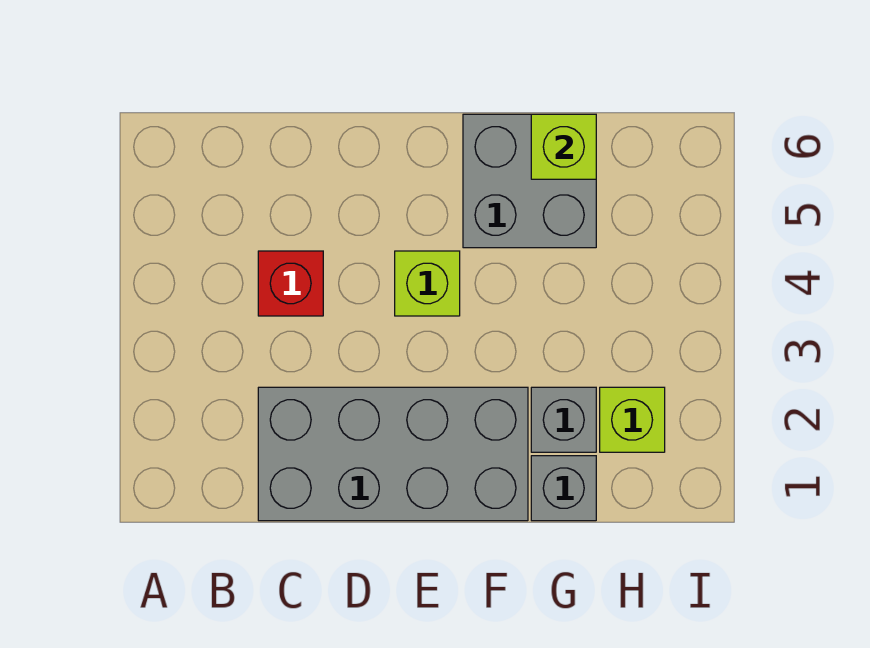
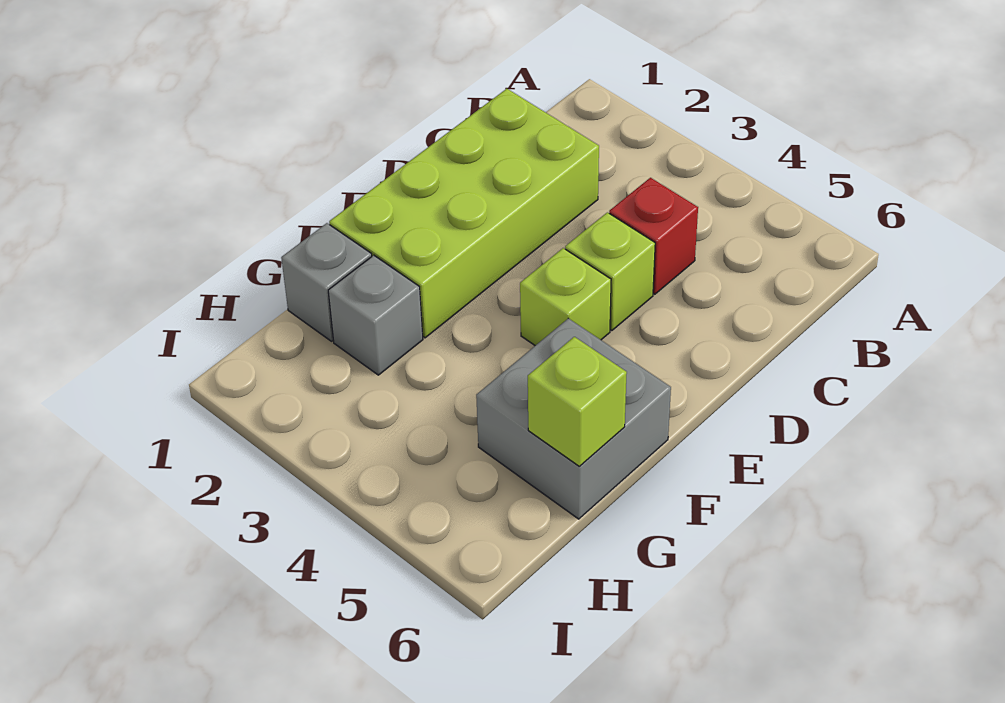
grey 2x4 brick [258,387,528,521] -> lime 2x4 brick [329,89,599,338]
lime 1x1 brick [600,387,665,452] -> lime 1x1 brick moved to [565,212,655,331]

